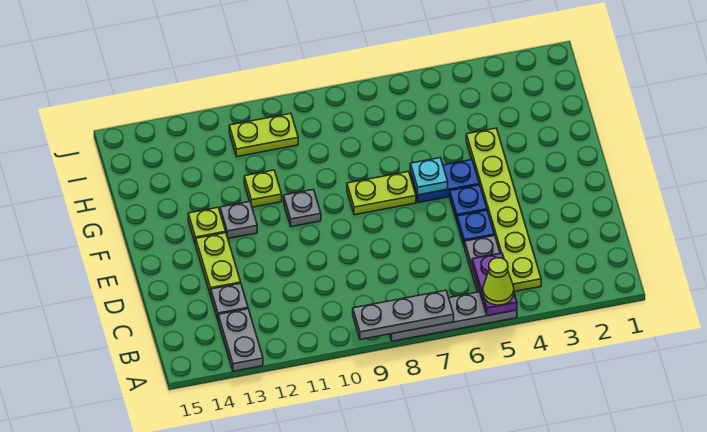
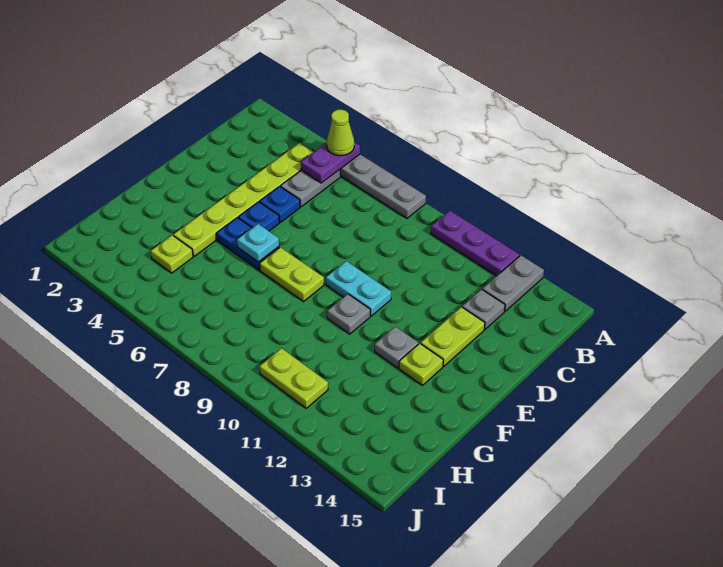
grey 1x3 plate [353,290,454,340] -> none
none -> purple 1x3 plate [431,211,519,276]
none -> cyan 1x2 plate [326,261,391,316]
lime 1x1 plate [244,170,282,207] -> lime 1x1 plate moved to [151,235,193,273]

